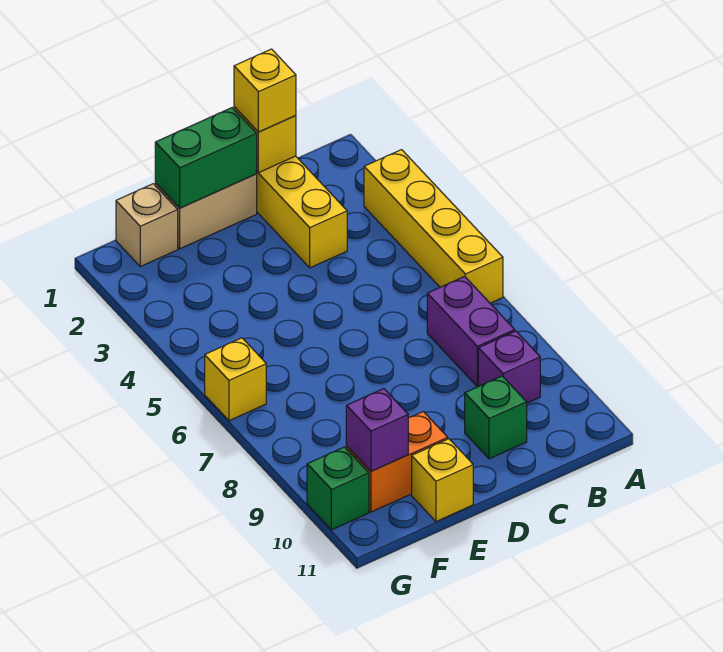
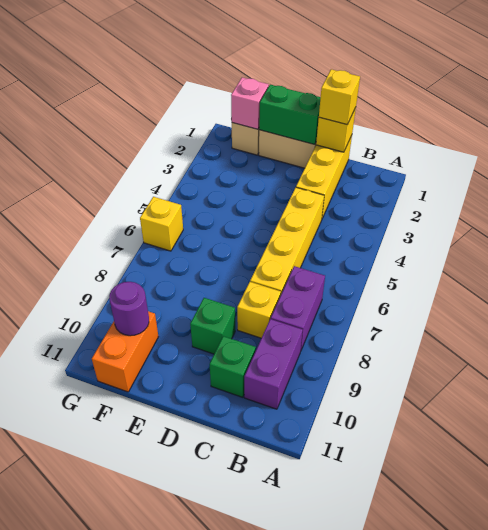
yellow 1x4 brick [364,150,503,303] -> yellow 1x4 brick moved to [250,188,324,294]
purple 1x1 brick [478,331,540,403] -> purple 1x2 brick [244,319,303,409]
orange 1x2 brick [346,411,448,512] -> orange 1x2 brick turned to [92,311,158,392]
yellow 1x1 brick [412,439,473,522] -> yellow 1x1 brick moved to [237,282,281,338]
none -> pink 1x1 brick [231,77,269,129]
purple 1x1 brick [346,389,408,471] -> purple 1x1 round brick [109,282,149,336]
green 1x1 brick [307,447,369,530] -> green 1x1 brick moved to [190,298,235,354]

